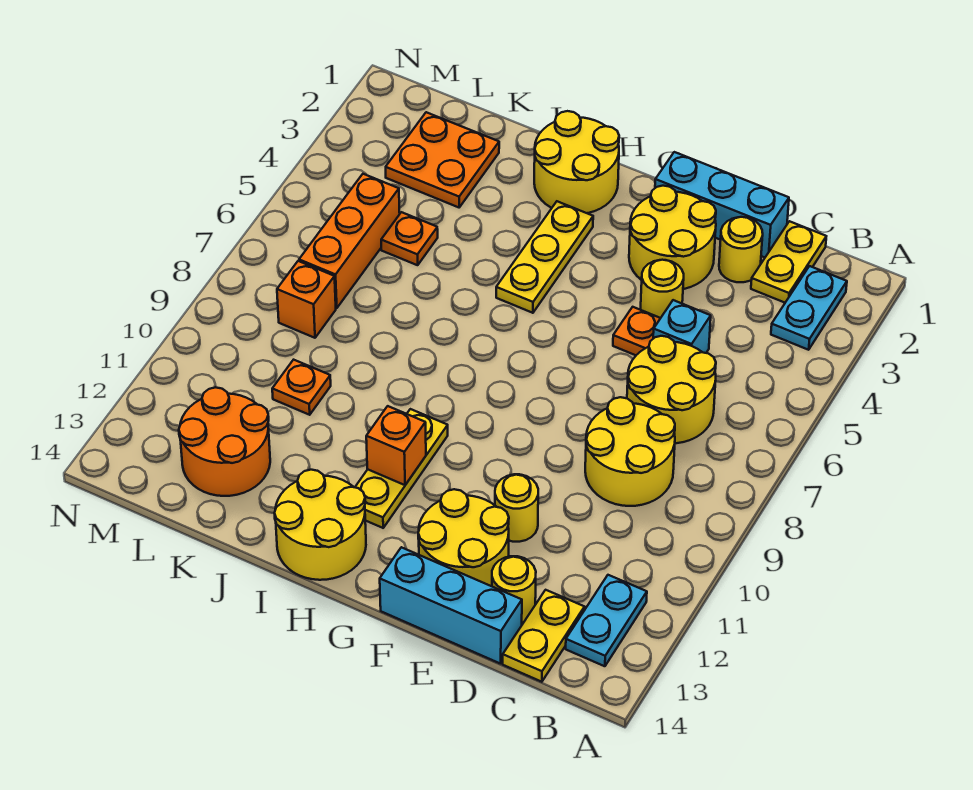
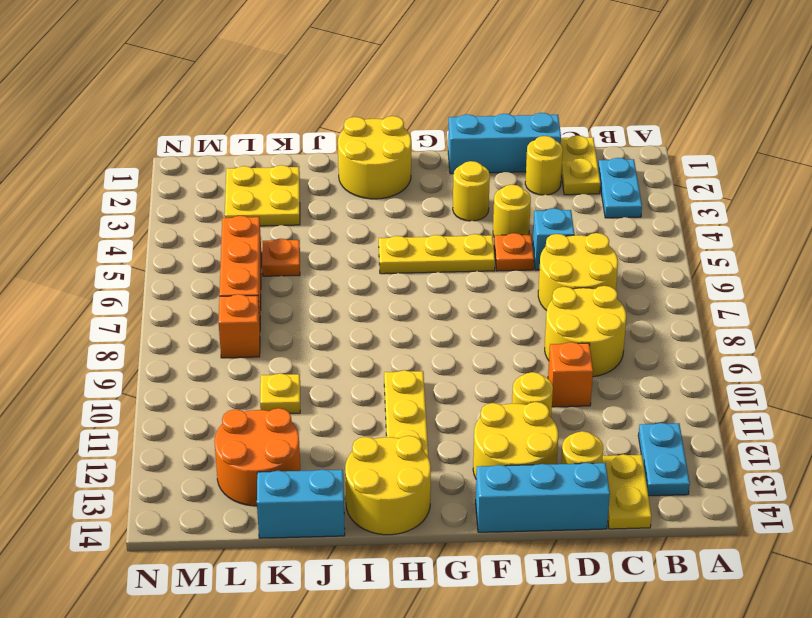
yellow 2x2 round brick [629,186,716,289] -> yellow 1x1 round brick [453,161,490,221]
yellow 1x3 plate [496,201,593,313] -> yellow 1x3 plate turned to [379,234,495,274]
orange 1x1 brick [366,406,426,485] -> orange 1x1 brick moved to [548,342,593,407]
none -> cyan 1x2 brick [257,469,345,538]
orange 2x2 plate [386,112,499,207] -> yellow 2x2 plate [225,165,300,226]
orange 1x1 plate [272,360,331,415] -> yellow 1x1 plate [260,373,300,413]

